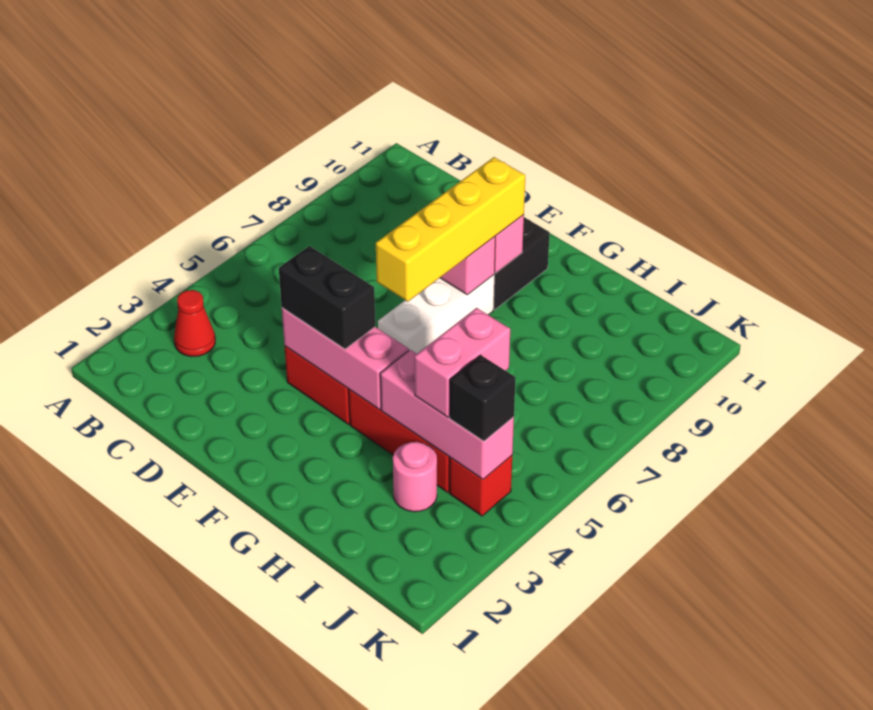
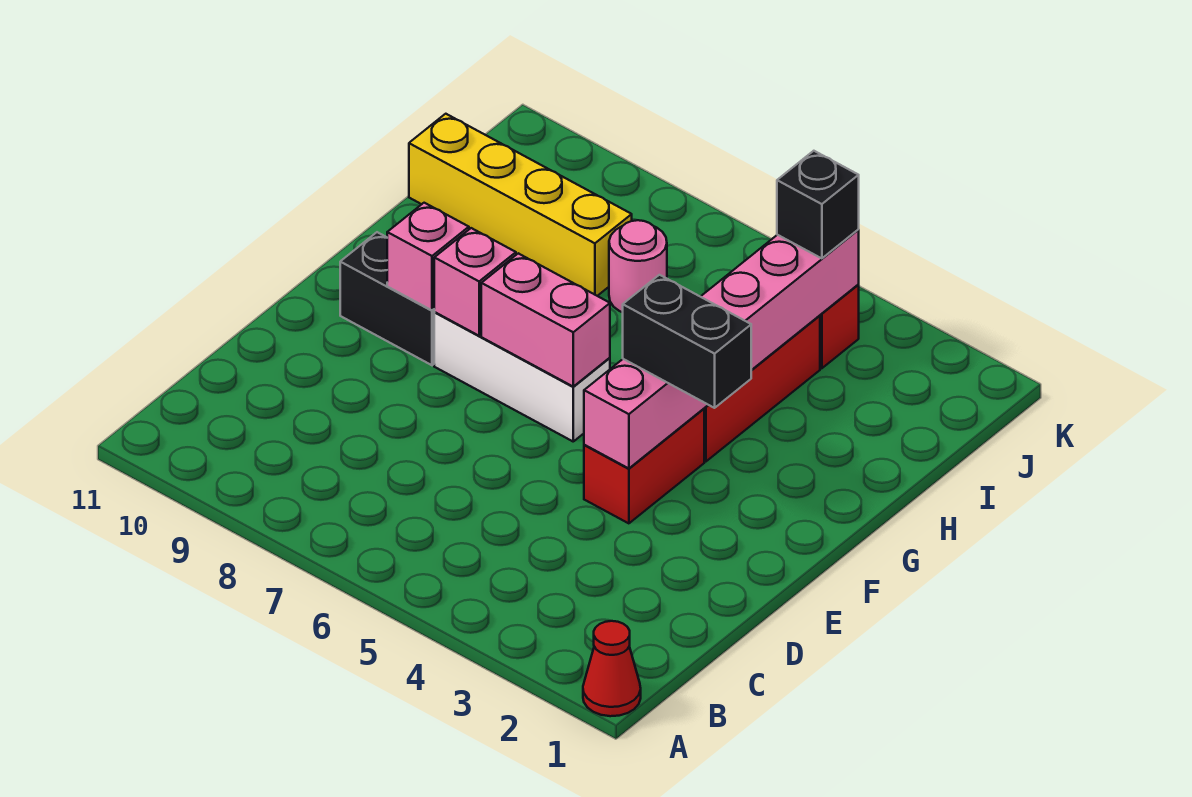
red 1x1 cone [174,290,215,357] -> red 1x1 cone moved to [583,621,641,716]
black 1x2 brick [279,246,375,349] -> black 1x2 brick turned to [623,275,751,408]
yellow 1x4 brick [376,157,525,302] -> yellow 1x4 brick moved to [409,114,632,296]
pink 1x1 round brick [393,442,437,512] -> pink 1x1 round brick moved to [609,220,667,312]
pink 1x2 brick [414,308,510,417] -> pink 1x2 brick moved to [481,253,610,386]

